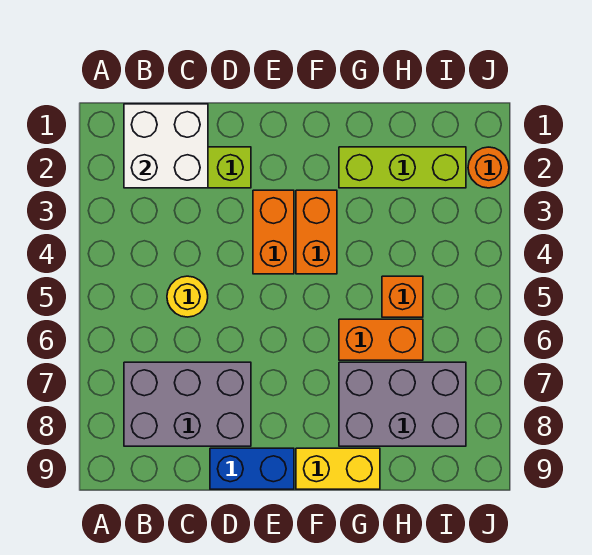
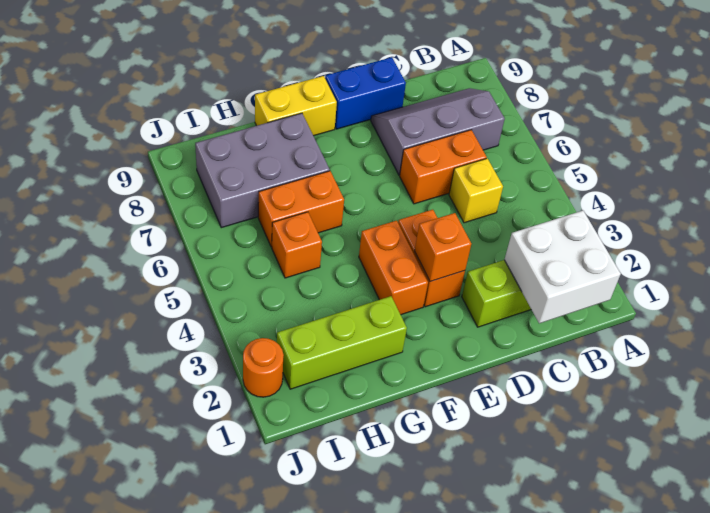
grey 2x3 brick [124,362,251,446] -> grey 2x3 slope [371,88,505,175]
yellow 1x1 round brick [167,276,208,317] -> yellow 1x1 brick [449,158,503,223]
none -> orange 1x2 brick [400,130,487,204]
none -> orange 1x1 brick [415,213,471,282]

